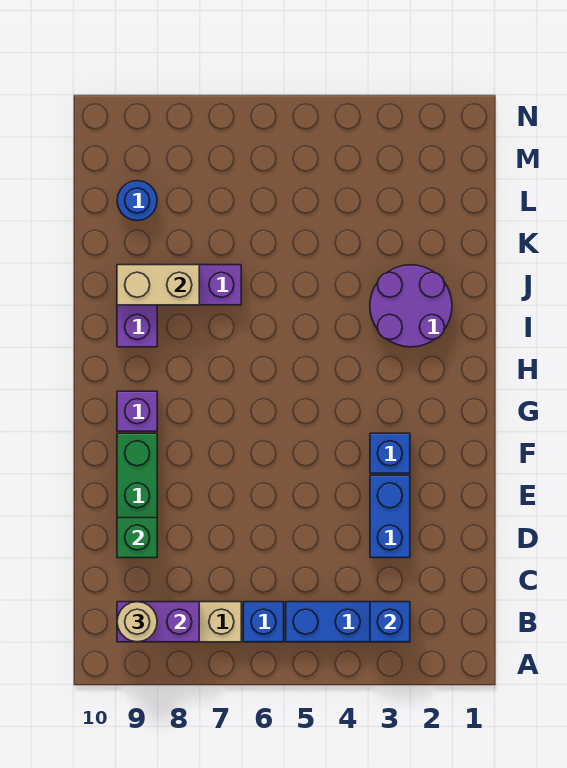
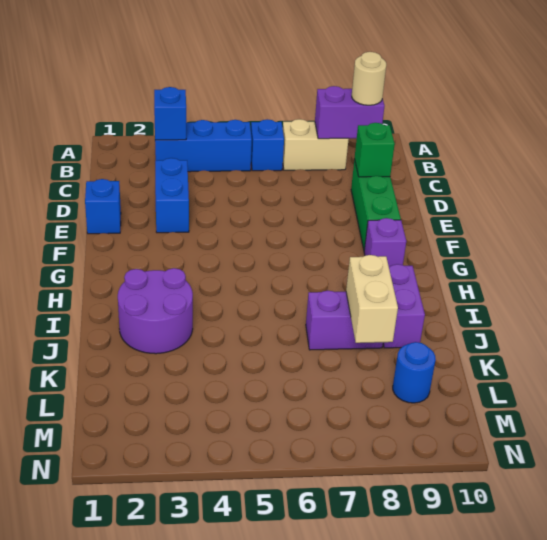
blue 1x1 brick [370,433,410,473] -> blue 1x1 brick moved to [85,179,121,234]
tan 1x2 brick [117,265,199,305] -> tan 1x2 brick turned to [346,255,398,343]

